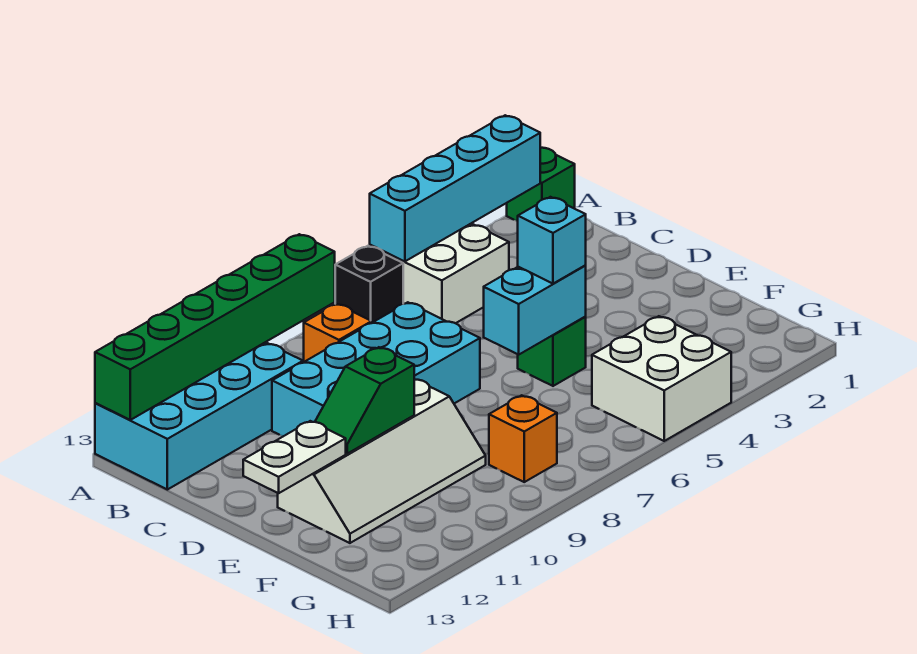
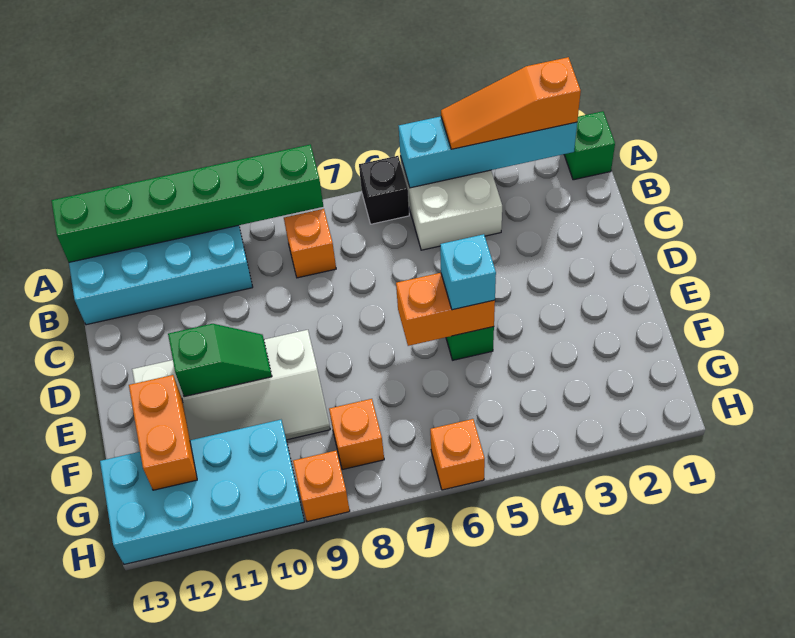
none -> orange 1x3 slope [441,57,581,149]
cyan 2x4 brick [272,302,480,436] -> cyan 2x4 brick moved to [100,420,304,564]
cyan 1x2 brick [484,266,586,355] -> orange 1x2 brick [396,273,495,346]
green 1x2 slope [315,347,414,454] -> green 1x2 slope turned to [168,324,272,397]
white 1x2 plate [243,421,346,493] -> none
none -> orange 1x2 brick [129,375,197,490]
white 2x2 brick [592,316,731,441] -> none
none -> orange 1x1 brick [430,419,485,490]
none -> orange 1x1 brick [293,451,350,522]

